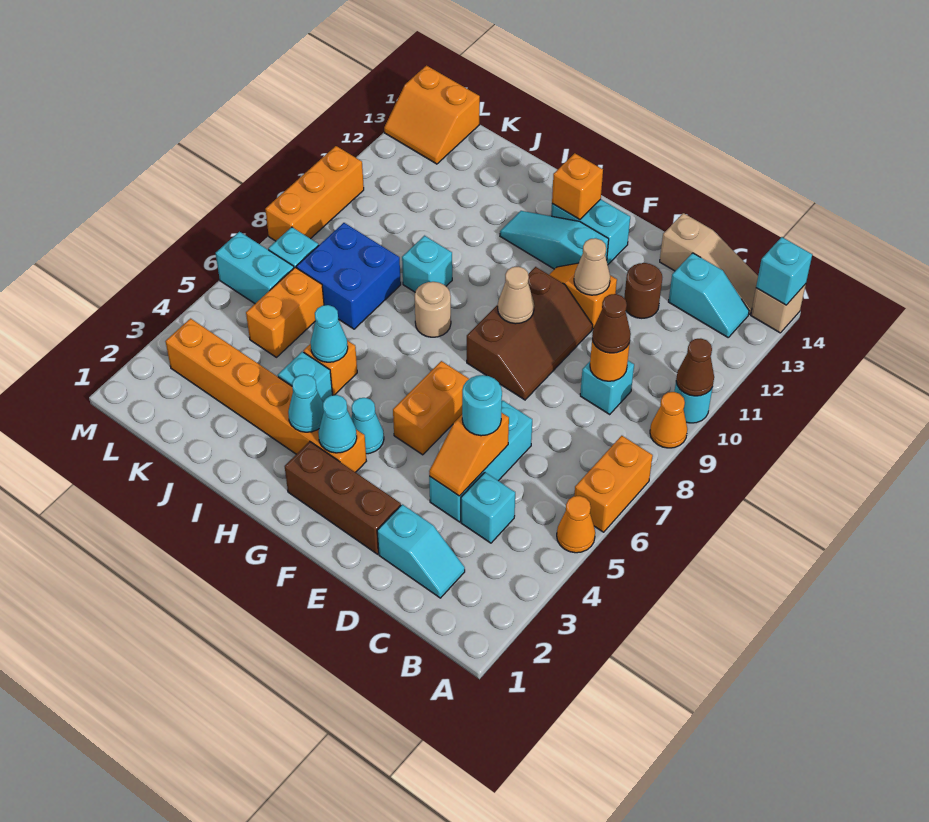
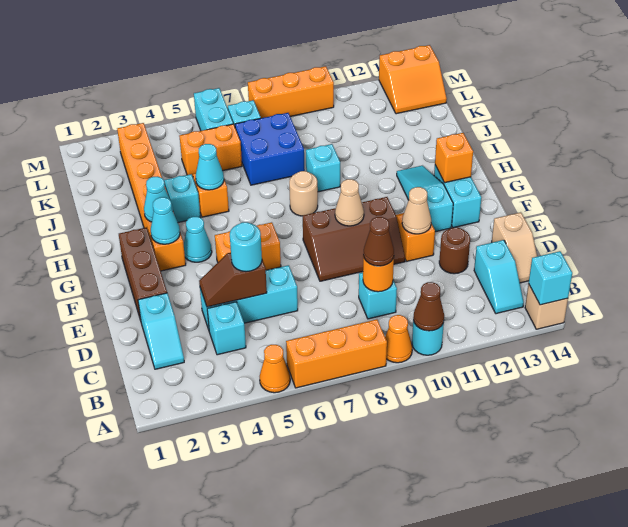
orange 1x2 brick [574,436,653,532] -> orange 1x3 brick [286,319,387,388]
tan 1x3 slope [660,213,758,314] -> tan 1x2 slope [492,212,537,283]
orange 1x2 slope [429,412,509,496] -> brown 1x2 slope [199,253,267,307]
orange 2x2 slope [384,66,480,164] -> orange 2x2 slope turned to [379,45,447,114]

